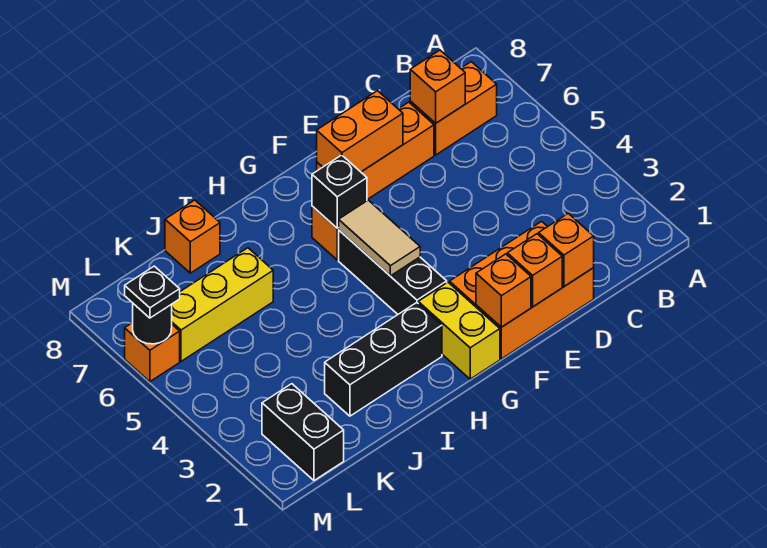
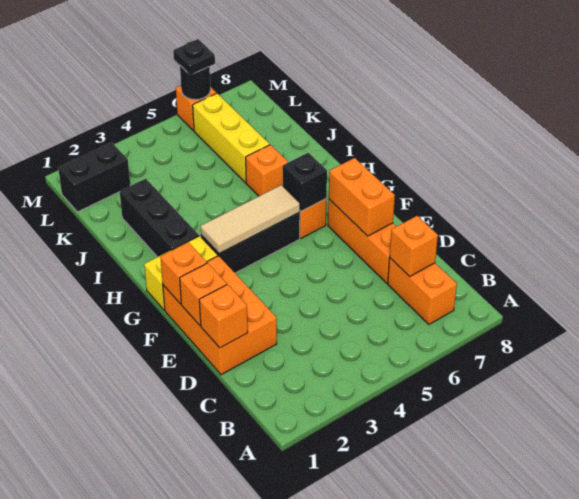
tan 1x2 tile [339,200,420,276] -> tan 1x3 tile [201,185,300,254]
orange 1x1 brick [165,200,220,273] -> orange 1x1 brick moved to [246,145,288,196]

